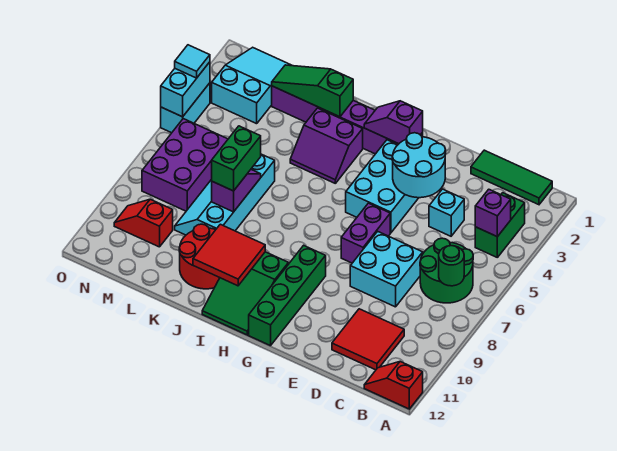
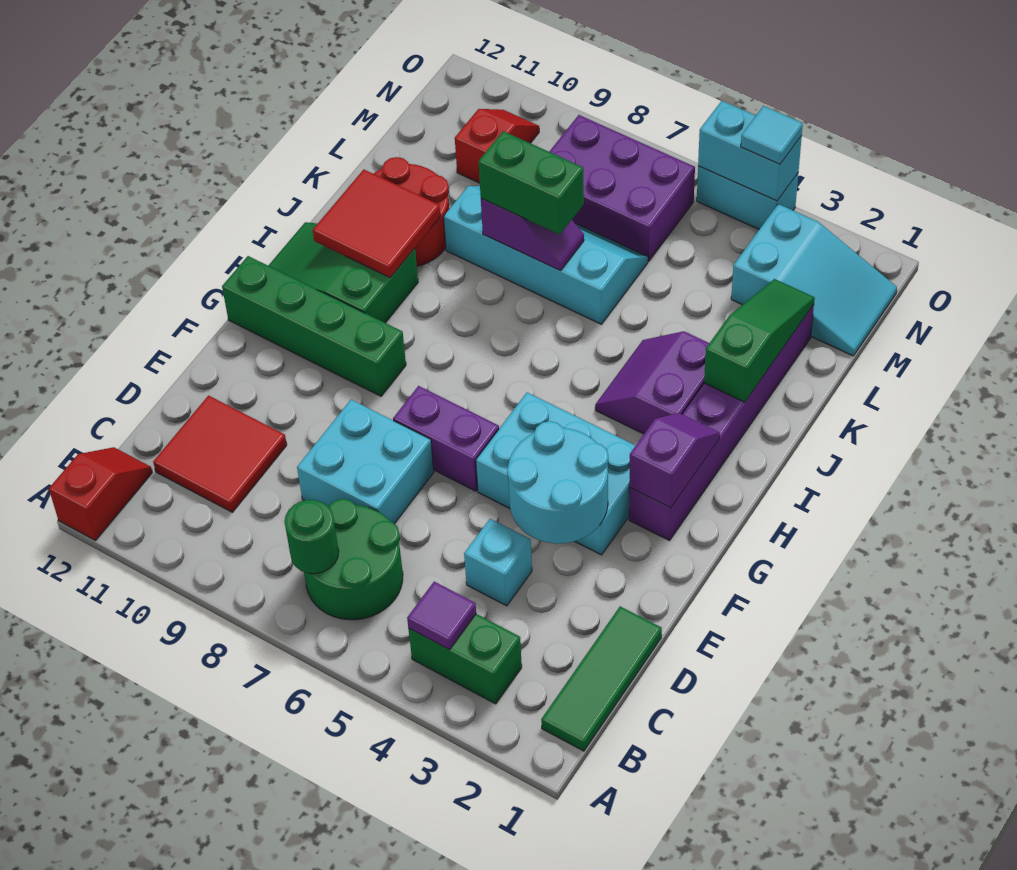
purple 1x1 brick [475,189,511,237] -> purple 1x1 tile [407,582,476,650]

